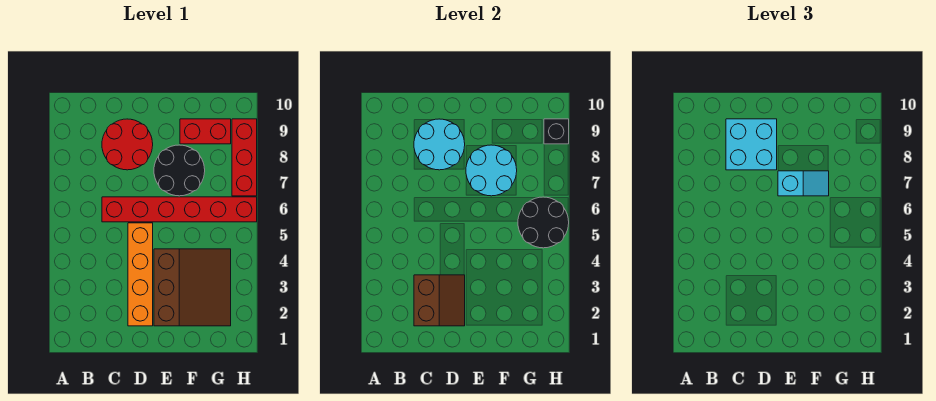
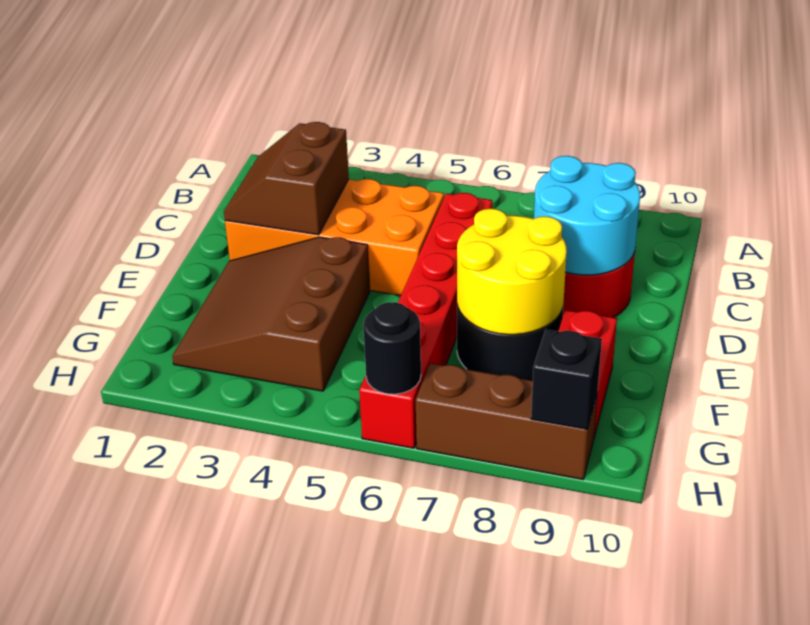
brown 2x2 slope [414,275,465,326] -> brown 2x2 slope turned to [224,122,349,235]
cyan 2x2 brick [726,119,777,170] -> none
orange 1x4 brick [128,223,153,326] -> orange 2x4 brick [225,179,444,296]
brown 3x3 slope [154,249,231,326] -> brown 3x3 slope turned to [172,237,370,391]
cyan 2x2 round brick [466,145,517,196] -> yellow 2x2 round brick [457,209,567,335]
cyan 1x2 slope [778,171,829,196] -> none
black 2x2 round brick [518,197,569,248] -> black 1x1 round brick [363,302,421,394]
red 1x3 brick [232,119,257,196] -> brown 1x3 brick [416,363,597,479]

